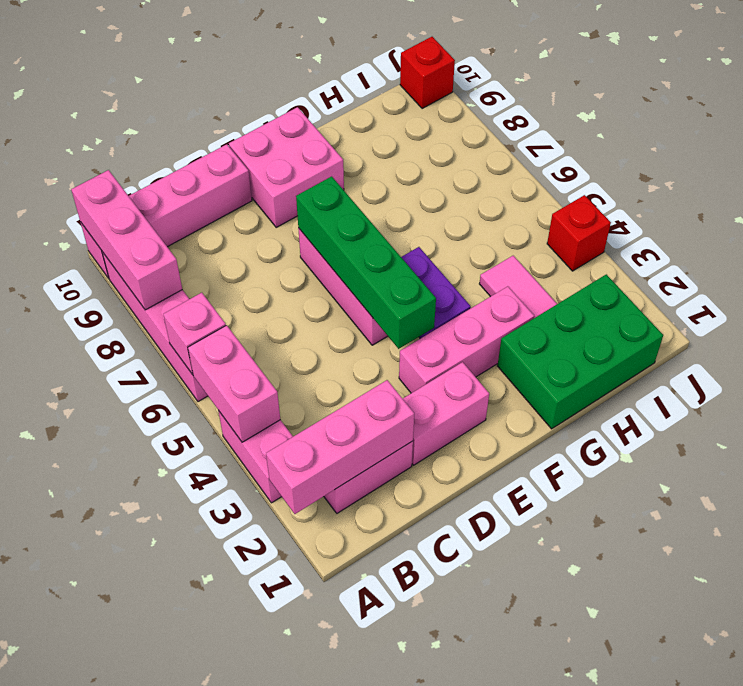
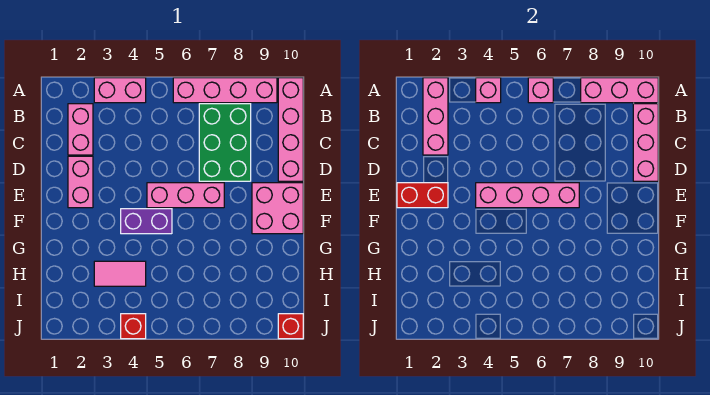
pink 1x2 brick [188,325,280,442] -> pink 1x1 brick [476,78,501,103]
none -> red 1x2 brick [397,183,448,208]
pink 1x3 brick [399,286,534,393] -> pink 1x3 brick moved to [633,104,658,181]
green 1x4 brick [296,176,436,349] -> pink 1x4 brick [476,183,579,208]
green 2x3 brick [497,274,663,429] -> green 2x3 brick moved to [199,104,251,181]

